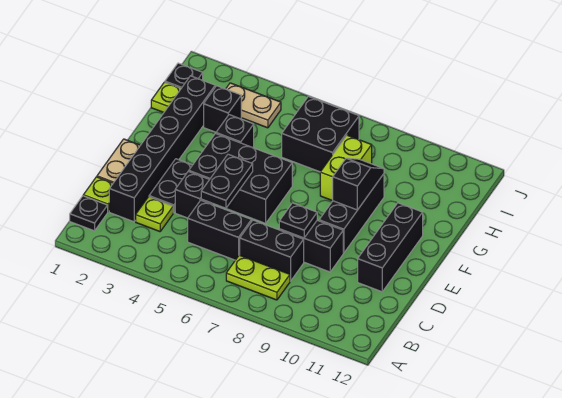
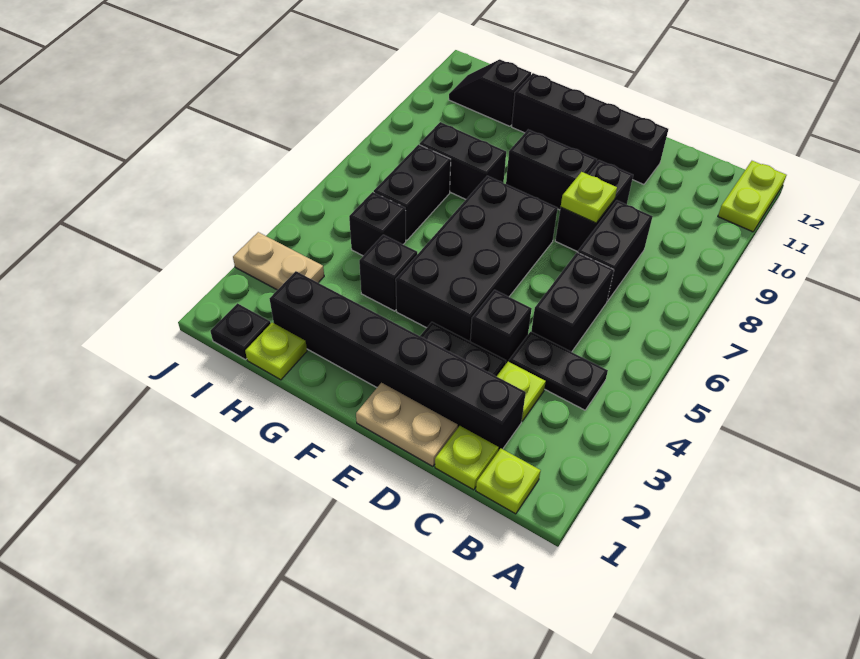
black 1x1 plate [70,196,108,231] -> lime 1x1 plate [476,448,541,514]
lime 1x2 plate [226,255,290,300] -> lime 1x2 plate moved to [718,161,786,232]
black 1x2 plate [201,154,253,208] -> black 1x2 plate moved to [509,332,608,410]
black 1x1 plate [279,203,317,238] -> lime 1x1 plate [561,172,617,223]
black 1x3 brick [358,203,423,292] -> black 1x4 brick [512,73,668,184]
black 2x3 brick [189,134,292,223] -> black 2x4 brick [396,176,558,341]
black 1x3 brick [319,174,384,253] -> black 1x2 brick [506,130,597,210]
black 1x2 slope [333,158,384,210] -> black 1x2 slope moved to [449,60,531,126]
lime 1x2 brick [320,135,372,201] -> black 1x2 brick [420,122,506,199]
black 1x1 brick [204,86,241,132] -> black 1x1 brick moved to [349,192,406,256]
black 2x2 brick [282,96,359,172] -> black 1x2 brick [374,145,451,240]
tan 1x2 plate [226,83,281,128] -> tan 1x2 plate turned to [233,232,324,290]

